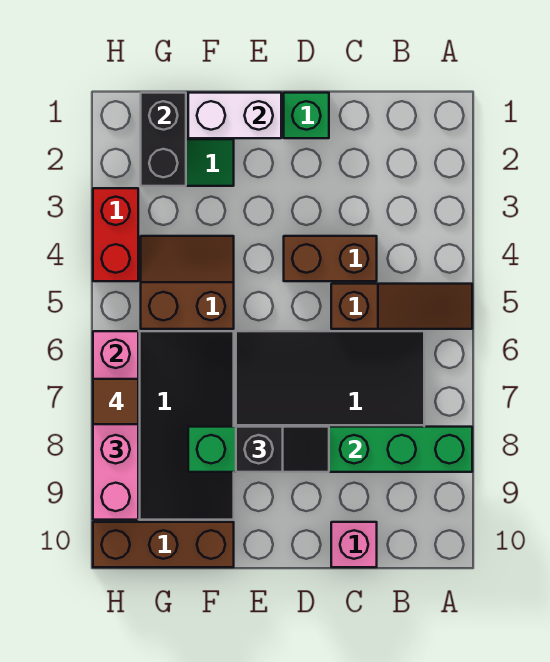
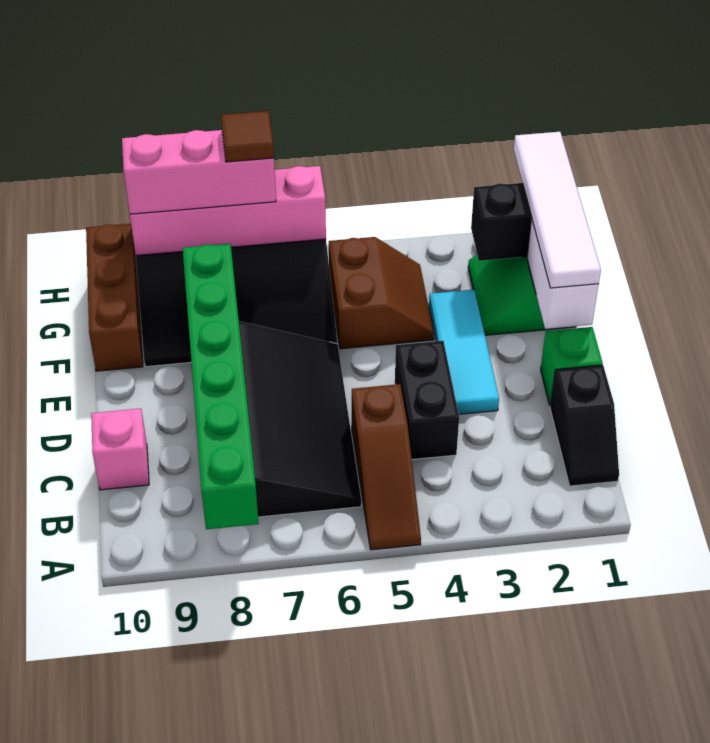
brown 1x2 brick [284,236,377,281] -> black 1x2 brick [395,341,459,459]
none -> cyan 1x3 tile [429,290,499,414]
black 1x2 slope [236,427,329,472] -> black 1x2 slope moved to [550,365,619,486]
none -> white 1x4 tile [514,132,601,288]
red 1x2 brick [93,188,138,281] -> none

